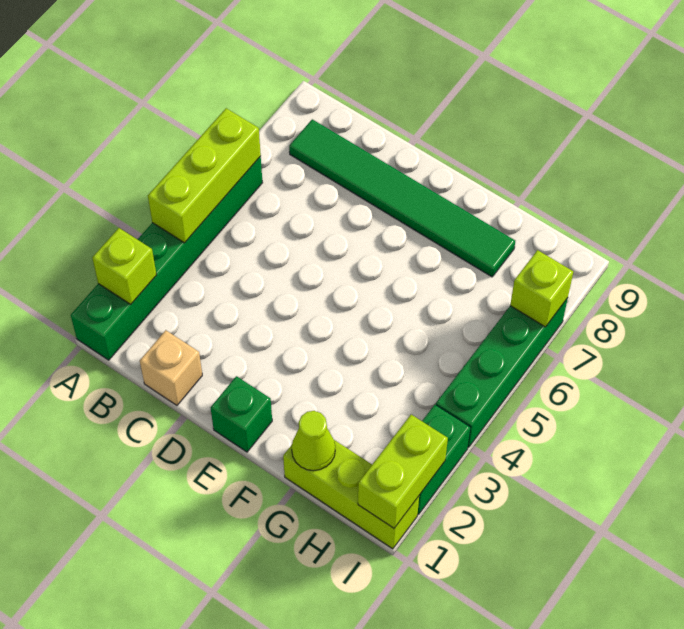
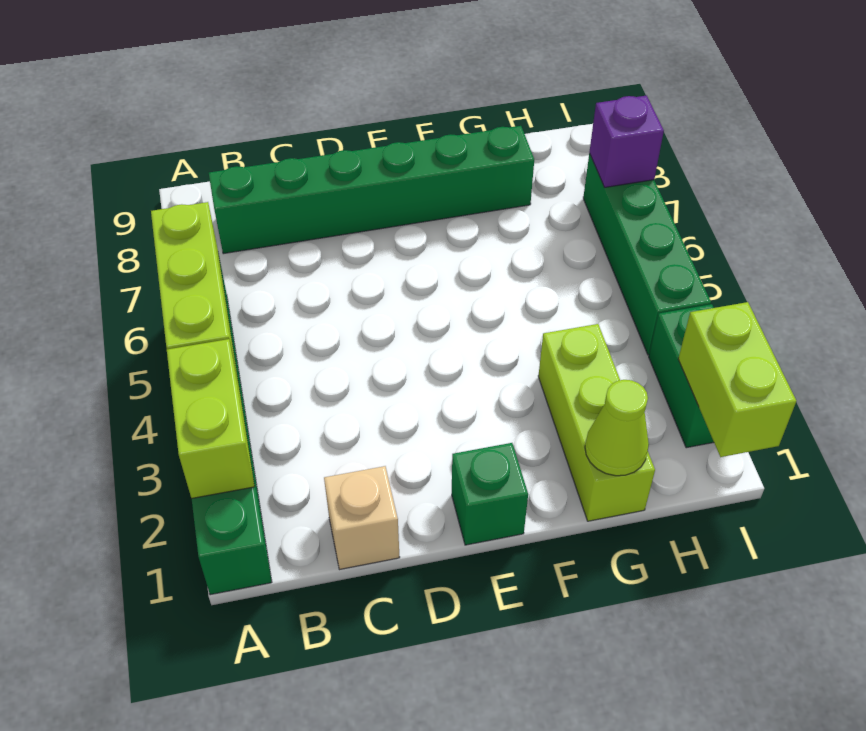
lime 1x1 brick [92,228,156,304] -> lime 1x2 brick [167,339,255,498]
green 1x6 tile [289,119,515,277] -> green 1x6 brick [209,126,534,254]
lime 1x3 brick [283,440,419,549] -> lime 1x3 brick turned to [538,324,655,521]
lime 1x1 brick [510,250,573,327] -> purple 1x1 brick [589,96,664,187]

